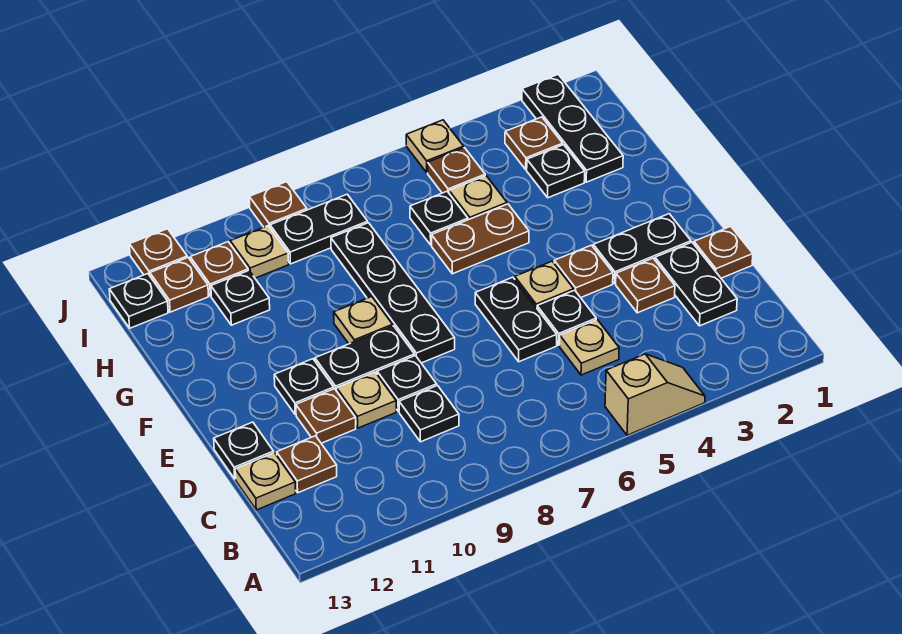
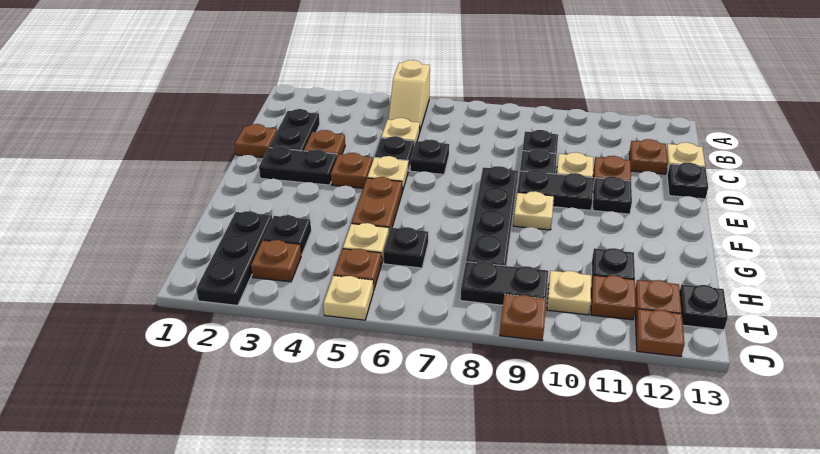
tan 1x2 slope [605,354,705,435] -> tan 1x2 slope turned to [388,60,430,132]
black 1x2 plate [475,277,557,362] -> black 1x1 plate [410,140,449,174]
brown 1x2 plate [432,204,529,274] -> brown 1x2 plate turned to [352,177,402,231]

